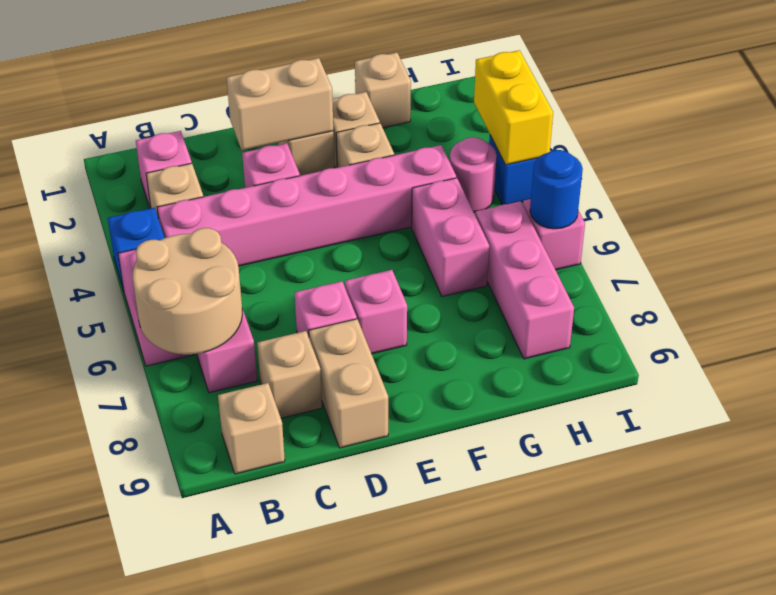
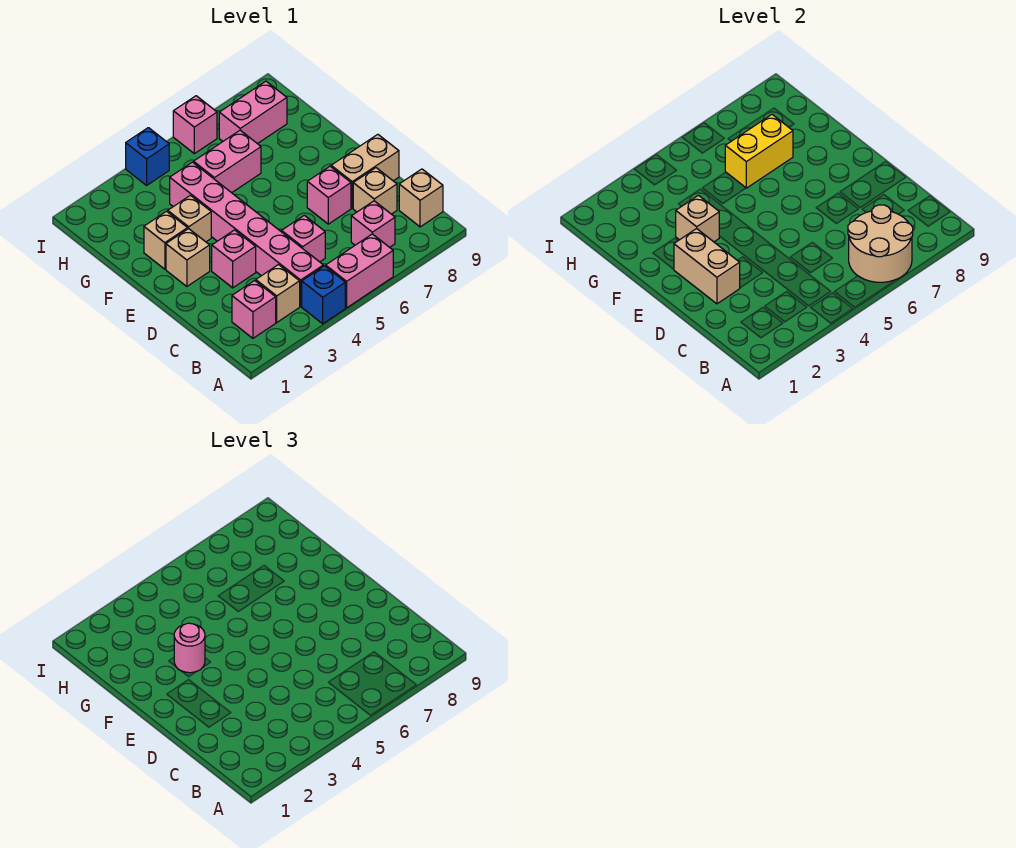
pink 1x1 brick [345,270,407,354] -> pink 1x1 brick moved to [282,215,325,262]
tan 1x1 brick [355,53,411,128] -> tan 1x1 brick moved to [676,195,719,242]
pink 1x1 round brick [450,137,497,212] -> pink 1x1 round brick moved to [174,623,205,673]
pink 1x3 brick [475,201,574,359] -> pink 1x2 brick [219,81,287,144]
yellow 1x2 brick [474,50,553,165] -> yellow 1x2 brick moved to [725,115,793,188]
blue 1x1 round brick [530,150,583,229] -> none

